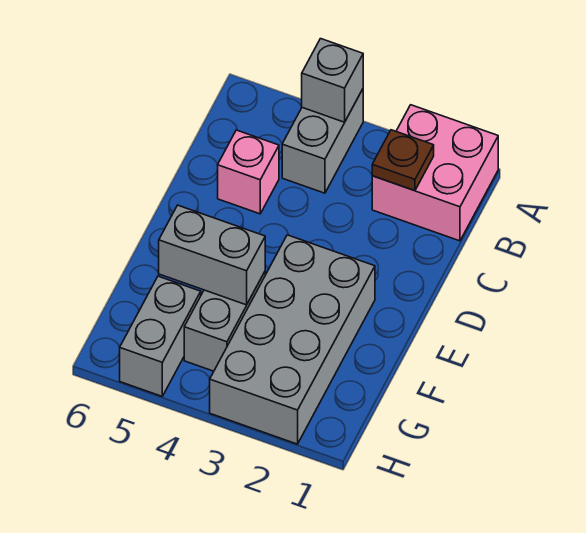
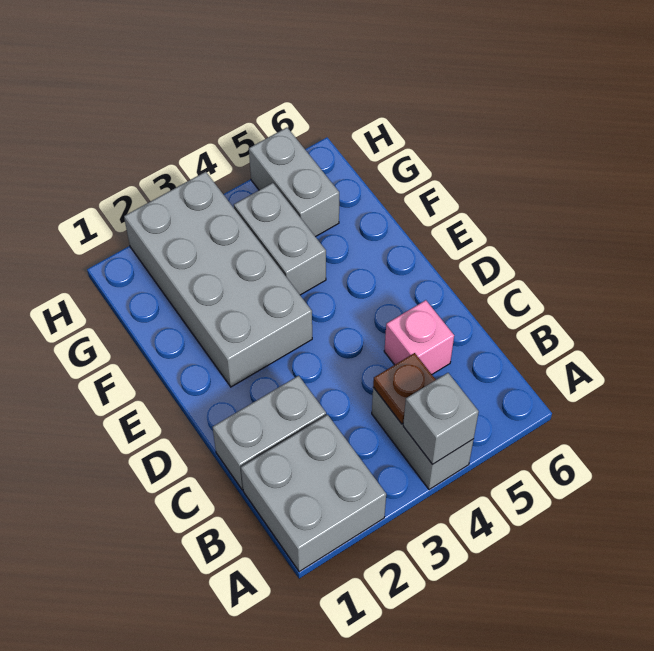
pink 2x2 brick [372,105,498,241] -> grey 2x2 brick [241,415,386,572]
brown 1x1 plate [372,130,434,191] -> brown 1x1 plate moved to [373,353,436,424]
grey 1x2 brick [159,205,265,305] -> grey 1x2 brick moved to [213,376,326,490]

